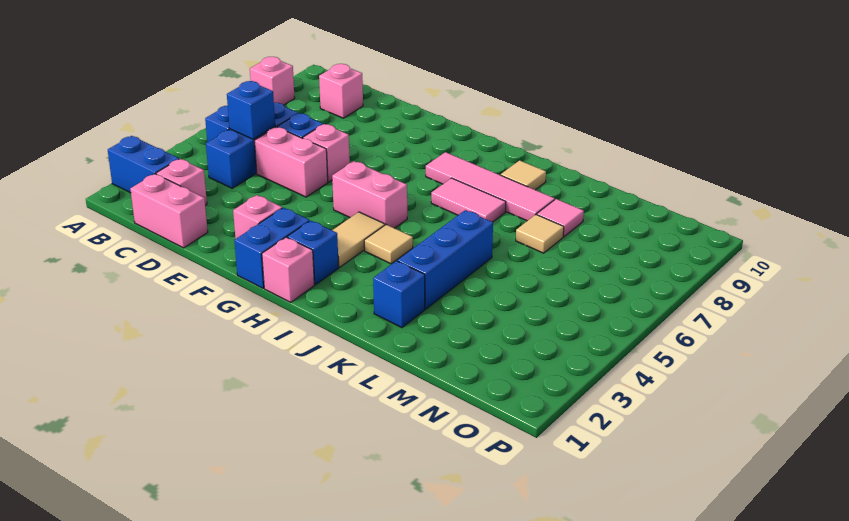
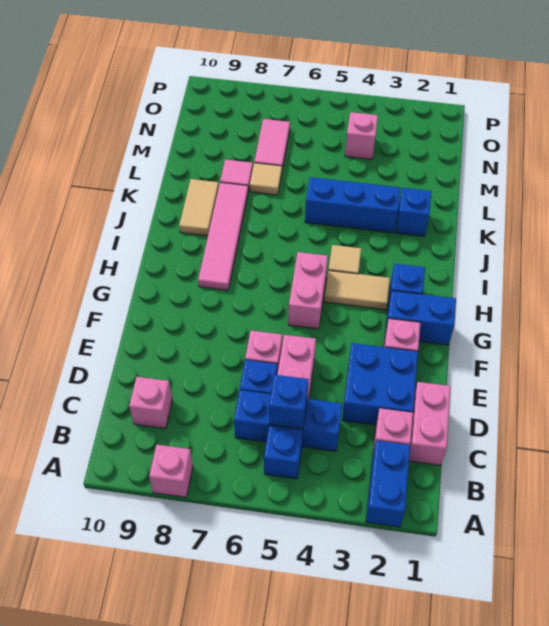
none -> blue 2x2 brick [342,343,418,425]
pink 1x1 brick [262,237,314,302] -> pink 1x1 brick moved to [345,112,378,159]
pink 1x2 tile [431,178,506,222] -> pink 1x2 tile moved to [254,119,290,170]
tan 1x1 tile [501,160,546,190] -> tan 1x2 tile [179,179,219,236]

